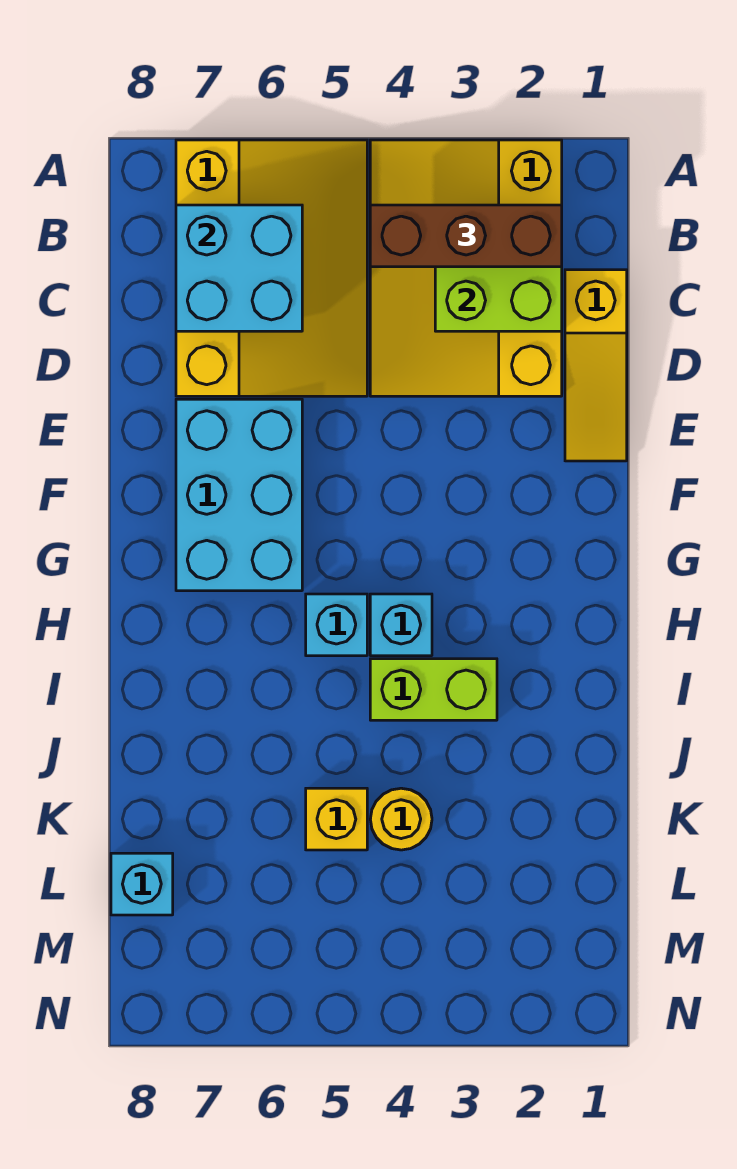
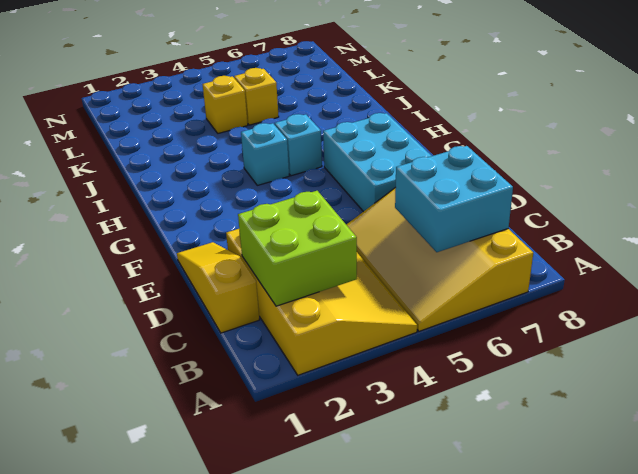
brown 1x3 brick [370,205,562,267] -> none
lime 1x2 brick [370,659,497,720] -> none
yellow 1x1 round brick [370,788,432,850] -> yellow 1x1 brick [202,76,248,133]
cyan 1x1 brick [111,853,173,915] -> none

